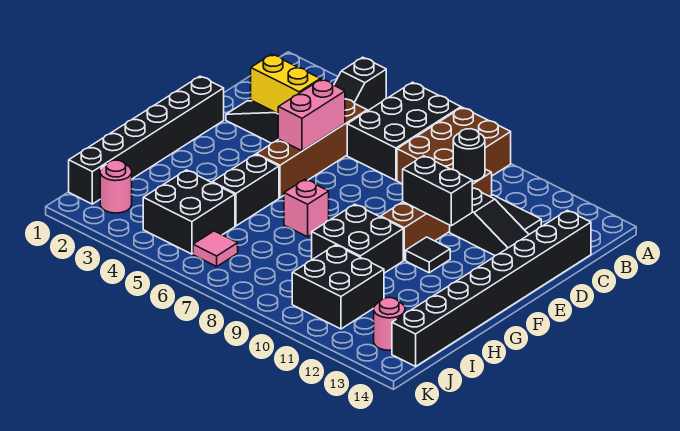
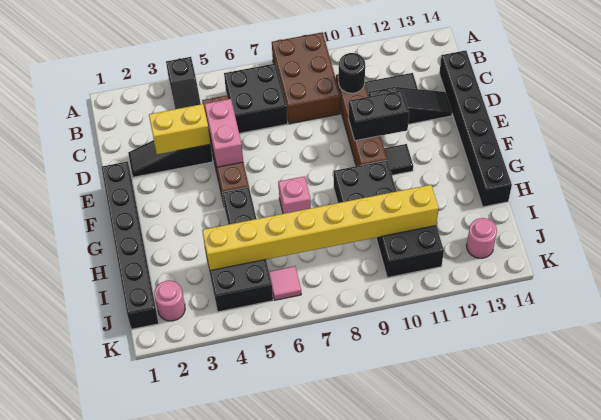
black 2x3 brick [347,82,461,180] -> black 2x2 brick [224,63,288,133]
black 1x8 brick [392,210,591,366] -> black 1x6 brick [439,50,512,207]
none -> yellow 1x8 brick [202,185,439,270]

